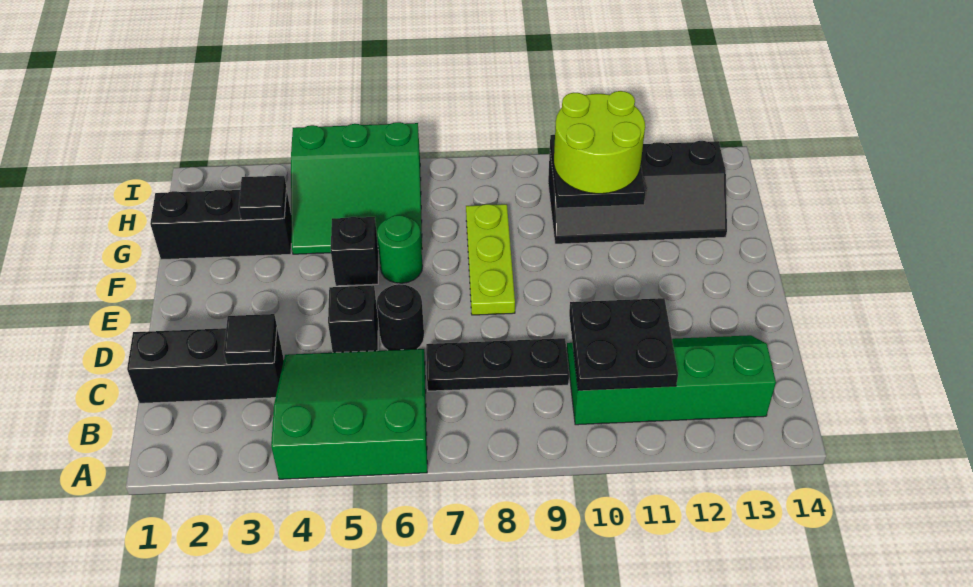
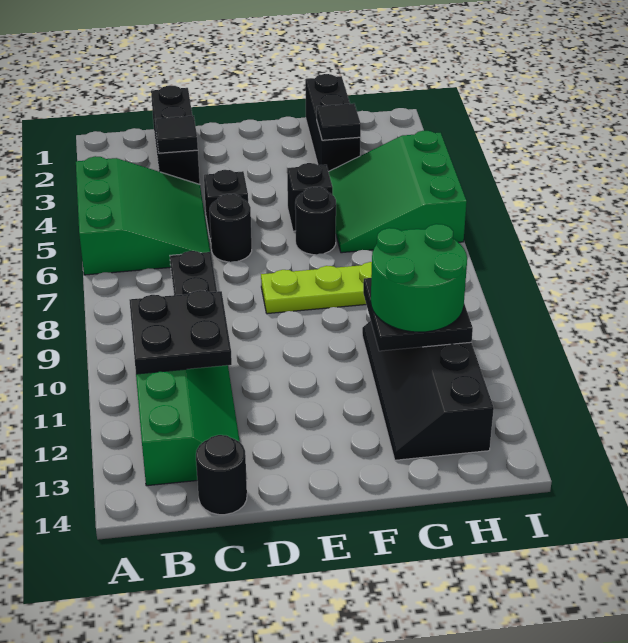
none -> black 1x1 round brick [196,435,247,515]
green 1x1 round brick [377,215,423,283] -> black 1x1 round brick [295,187,336,255]
lime 2x2 round brick [554,91,645,194] -> green 2x2 round brick [371,224,467,332]

